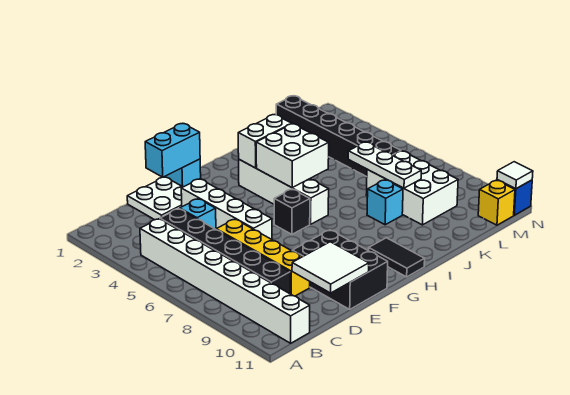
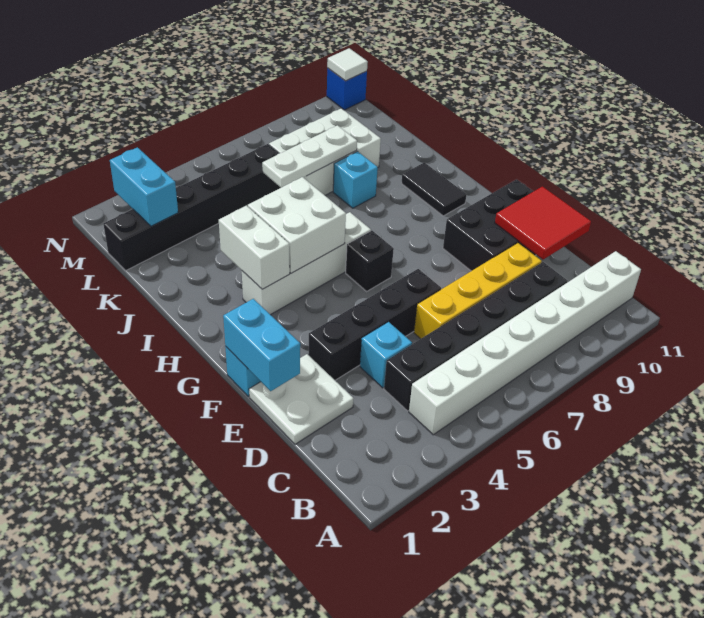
white 2x2 tile [292,242,369,293] -> red 2x2 tile [495,186,591,260]
white 1x4 brick [181,179,272,239] -> black 1x4 brick [308,269,441,380]
black 1x2 tile [369,238,425,277] -> black 1x2 tile turned to [402,162,466,216]
none -> cyan 1x2 brick [110,147,178,226]
yellow 1x1 brick [478,180,515,225] -> none

